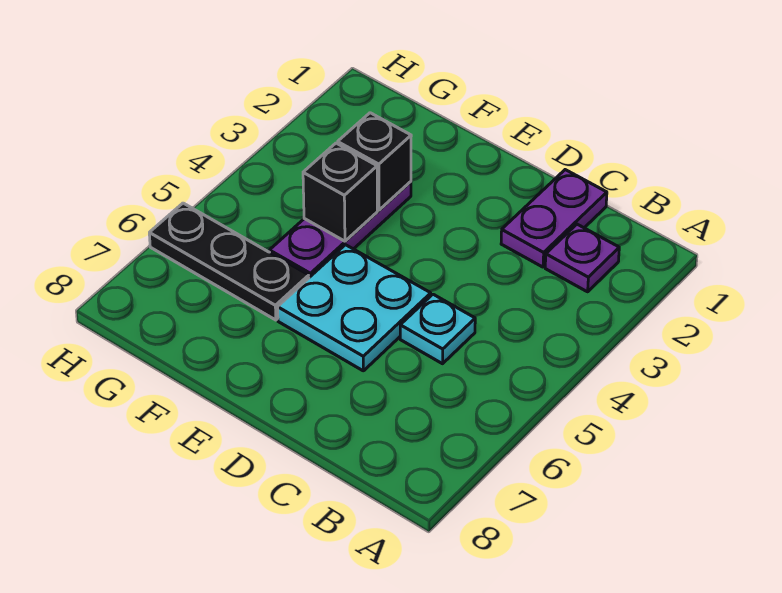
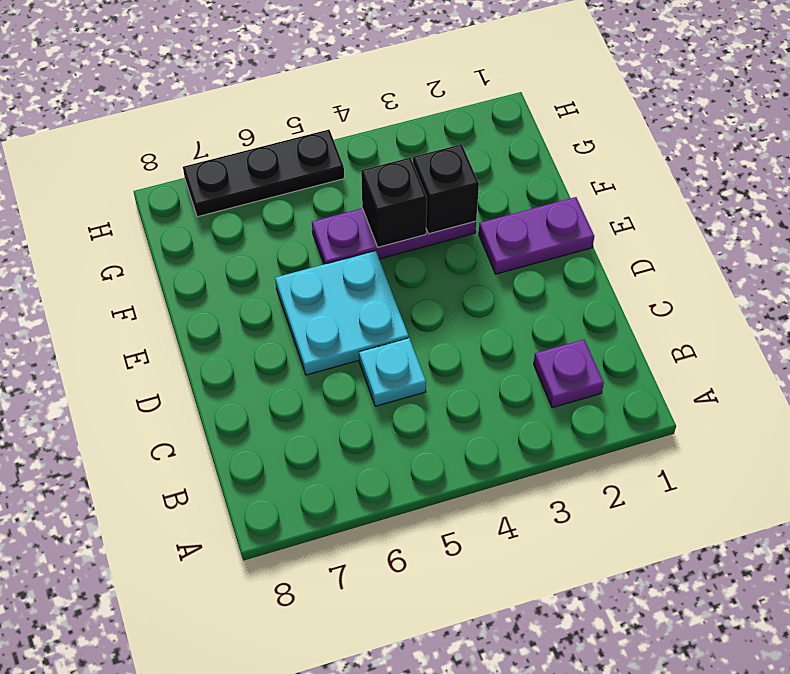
purple 1x2 plate [501,170,607,267] -> purple 1x2 plate moved to [479,197,594,274]
black 1x3 plate [149,203,309,320] -> black 1x3 plate turned to [183,130,344,217]

